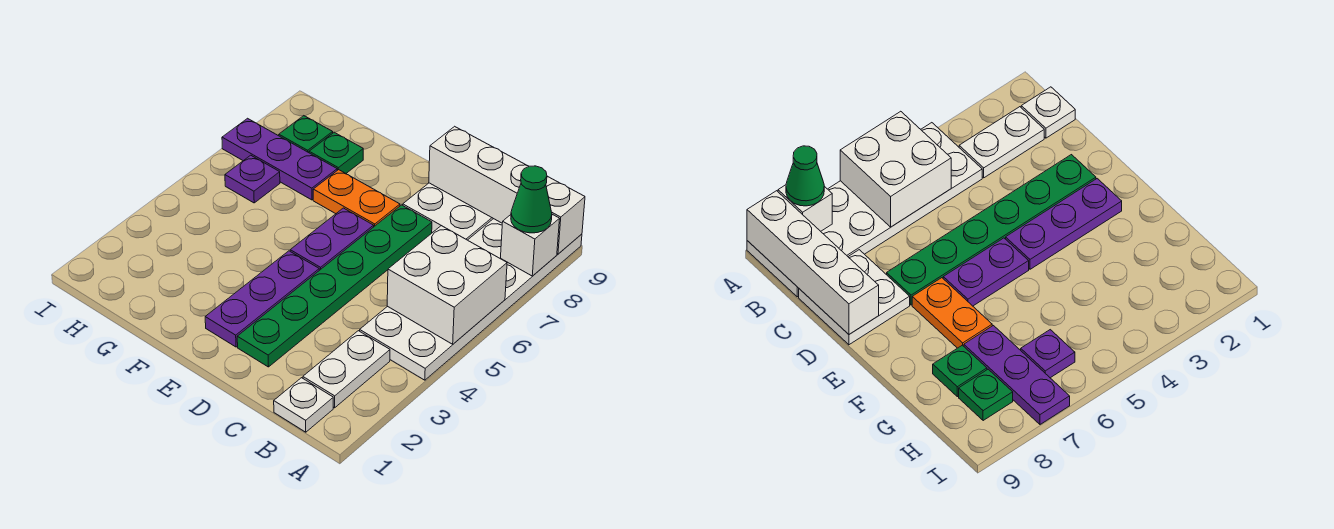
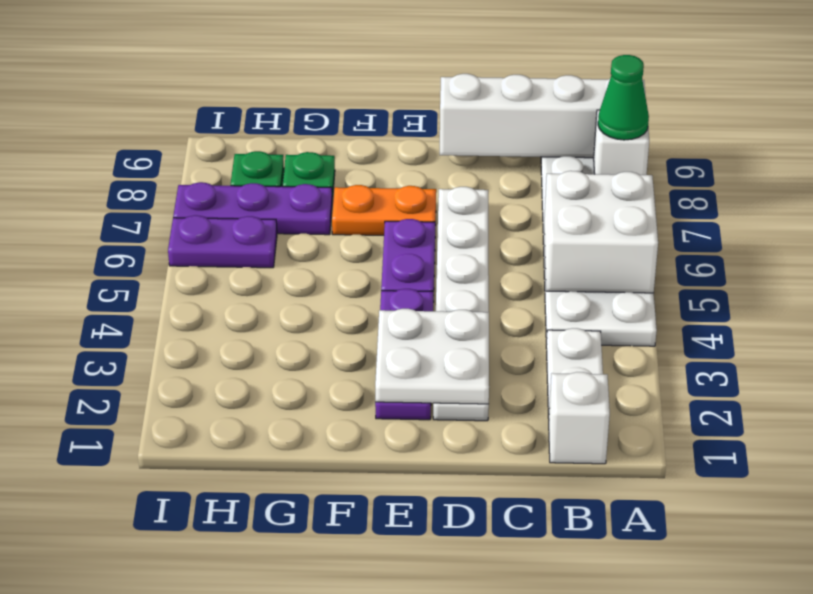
white 1x1 plate [274,378,333,432] -> white 1x1 brick [549,372,610,464]
white 2x2 plate [403,183,493,240] -> white 2x2 plate moved to [375,309,489,404]
green 1x6 plate [237,205,432,367] -> white 1x6 plate [433,187,489,421]
purple 1x1 plate [225,155,280,203] -> purple 1x2 plate [168,215,277,268]

